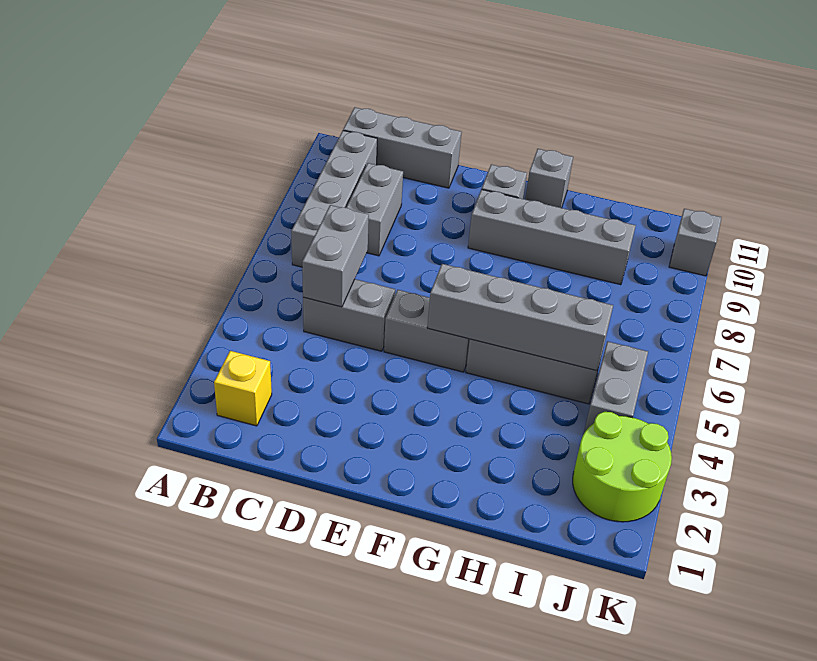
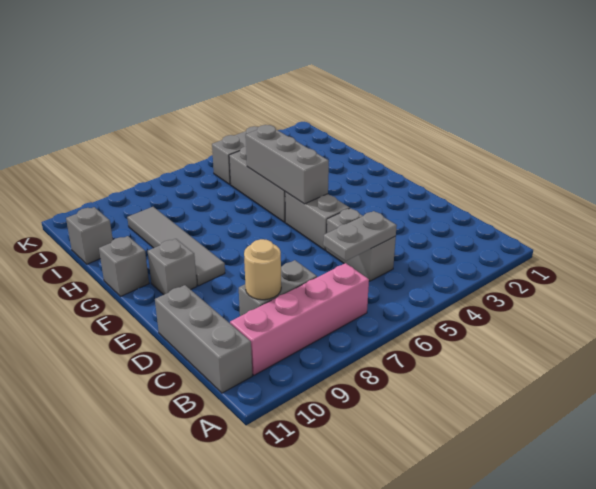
yellow 1x1 brick [214,351,272,426] -> none
grey 1x4 brick [291,131,377,267] -> pink 1x4 brick [230,263,369,375]
grey 1x2 brick [302,205,369,307] -> grey 1x2 plate [323,211,397,261]
none -> tan 1x1 round brick [244,239,281,300]
grey 1x4 brick [427,264,613,371] -> grey 1x3 brick [246,125,329,204]
grey 1x4 brick [468,189,636,285] -> grey 1x4 tile [127,207,225,286]
lime 2x2 round brick [573,412,672,522] -> none
grey 1x1 brick [669,209,722,276] -> grey 1x1 brick moved to [66,207,113,264]

